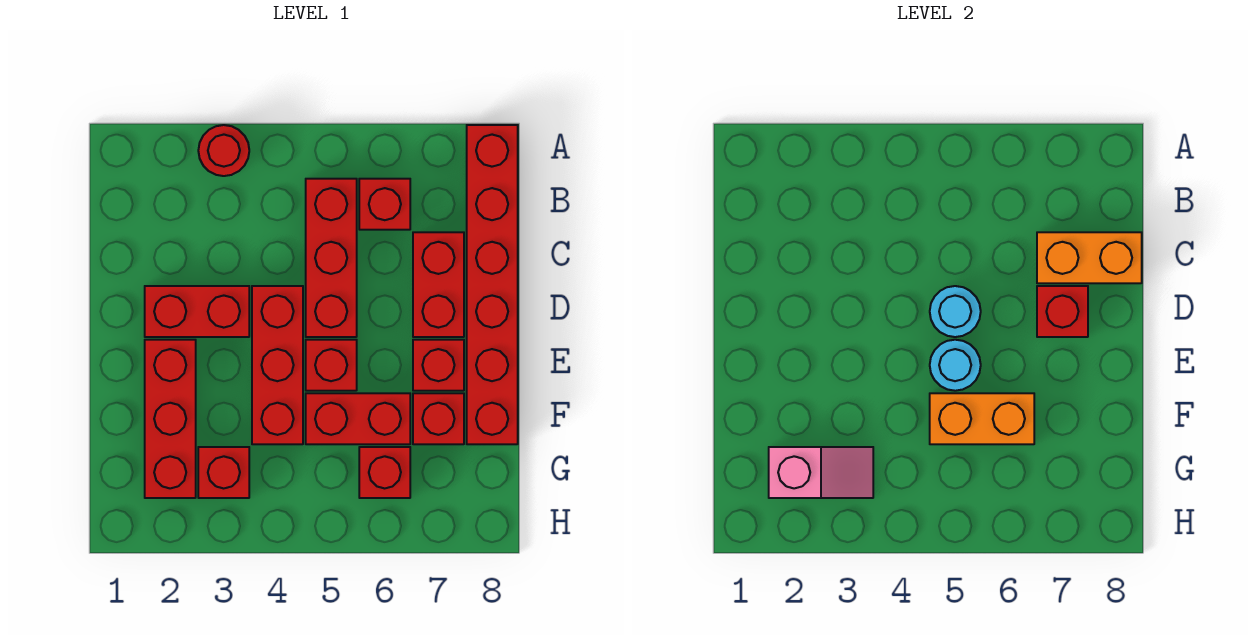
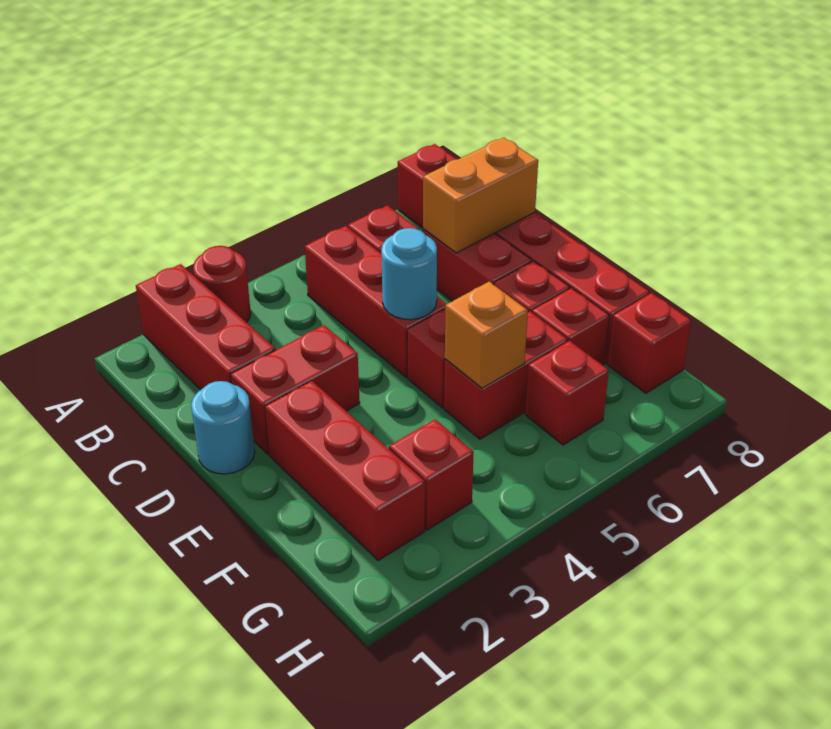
red 1x3 brick [252,286,303,444] -> red 1x3 brick moved to [136,264,275,390]
red 1x1 brick [1037,286,1088,337] -> red 1x1 brick moved to [608,293,691,393]
cyan 1x1 round brick [930,340,981,391] -> cyan 1x1 round brick moved to [191,381,255,474]
orange 1x2 brick [930,393,1034,444] -> orange 1x1 brick [445,282,528,388]
pink 1x2 slope [769,447,873,498] -> none

